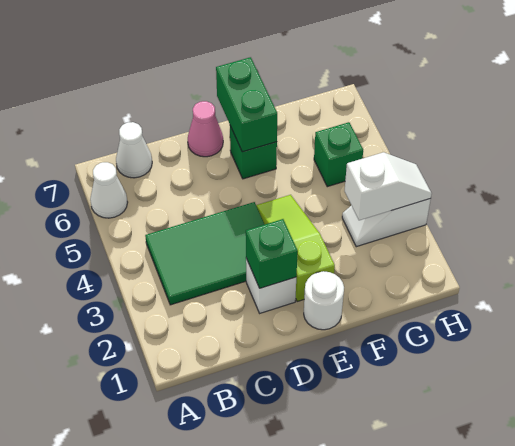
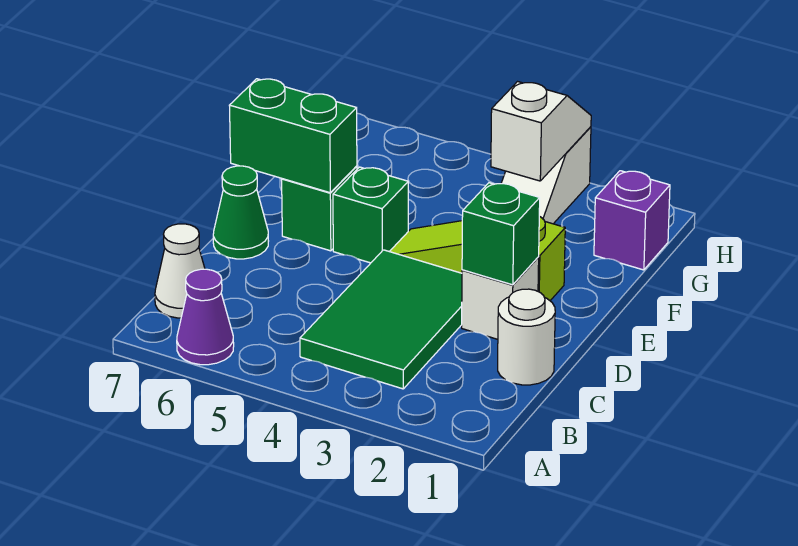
white 1x1 cone [90,162,128,218] -> purple 1x1 cone [177,269,234,365]
pink 1x1 cone [188,101,223,157] -> green 1x1 cone [213,166,268,259]
white 1x1 round brick [304,271,344,330] -> white 1x1 round brick moved to [498,289,555,385]
none -> purple 1x1 brick [594,171,670,270]
green 1x1 brick [314,122,363,187] -> green 1x1 brick moved to [333,167,408,263]

